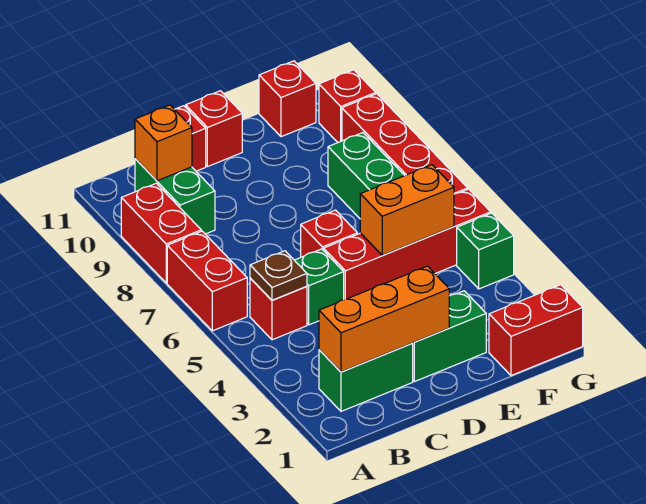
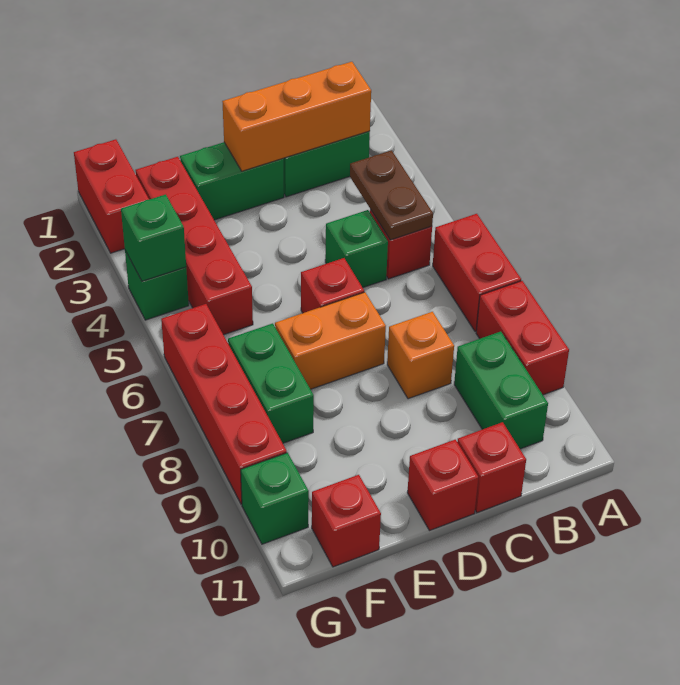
brown 1x1 plate [250,251,307,300] -> brown 1x2 plate [350,150,433,240]
orange 1x1 brick [135,105,192,181] -> orange 1x1 brick moved to [387,312,454,399]
red 1x4 brick [324,189,491,300] -> red 1x4 brick turned to [136,157,253,335]
orange 1x2 brick [360,165,454,255] -> orange 1x2 brick moved to [275,292,386,389]
red 1x2 brick [489,285,583,376] -> red 1x2 brick turned to [74,139,149,253]
none -> green 1x1 brick [121,194,186,281]
red 1x1 brick [319,70,376,142] -> green 1x1 brick [241,453,309,544]

